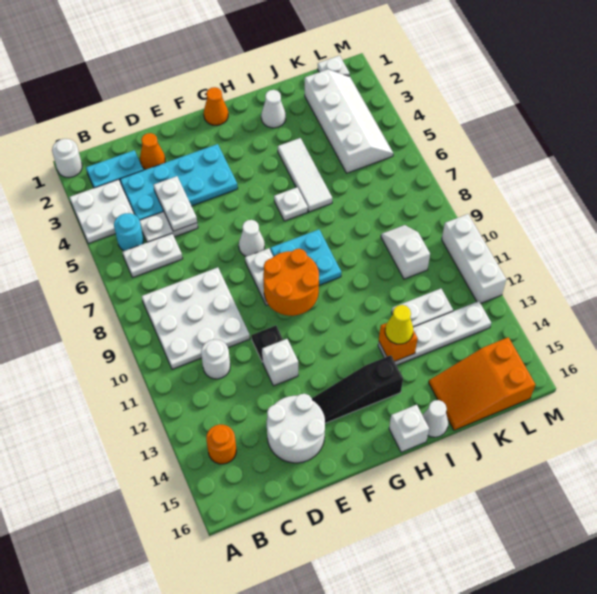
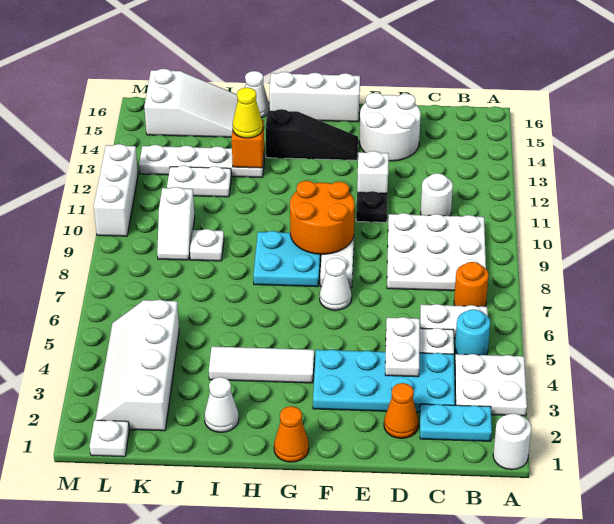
orange 1x1 round brick [206,424,236,464] -> orange 1x1 round brick moved to [454,262,489,307]
white 1x1 plate [274,187,308,221] -> white 1x1 plate moved to [190,229,224,261]
white 1x1 brick [389,405,429,452] -> white 1x3 brick [269,72,360,122]
white 1x3 tile [278,138,332,212] -> white 1x3 tile turned to [209,346,314,383]
orange 2x3 slope [429,337,535,430] -> white 2x3 slope [144,69,238,137]

